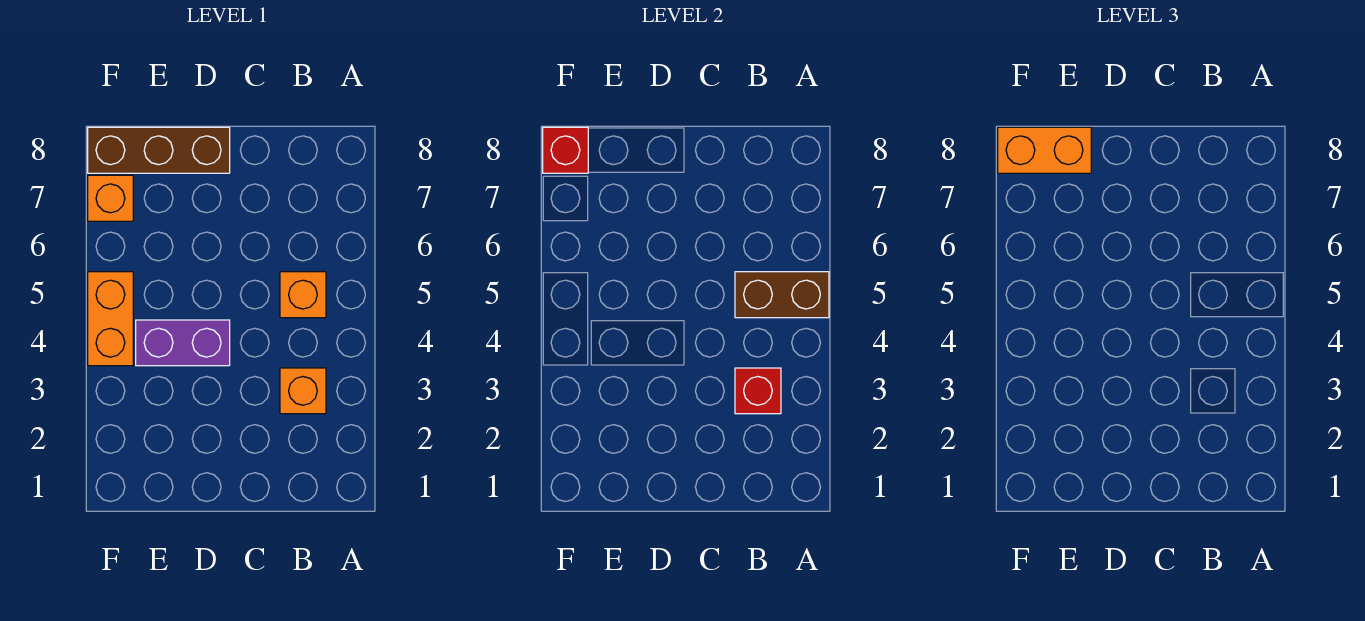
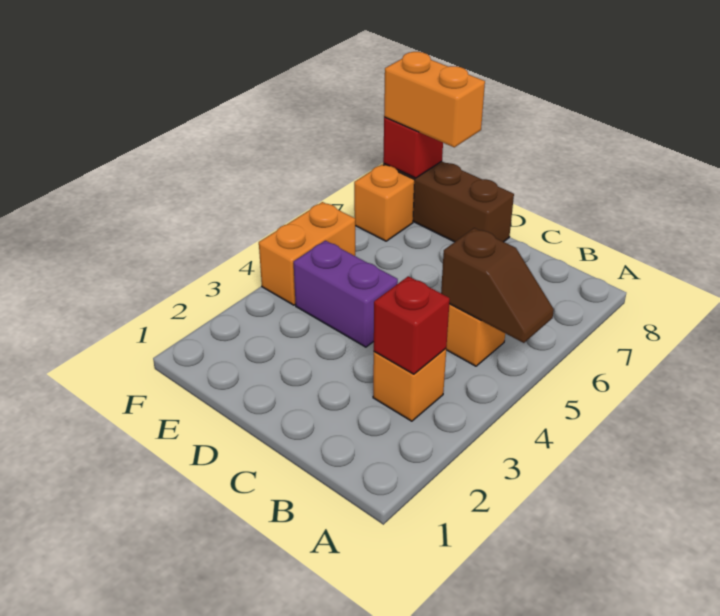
brown 1x2 brick [735,272,829,318] -> brown 1x2 slope [441,228,554,343]

